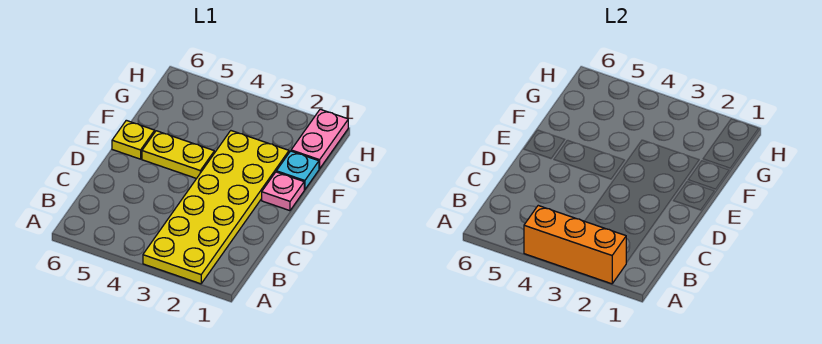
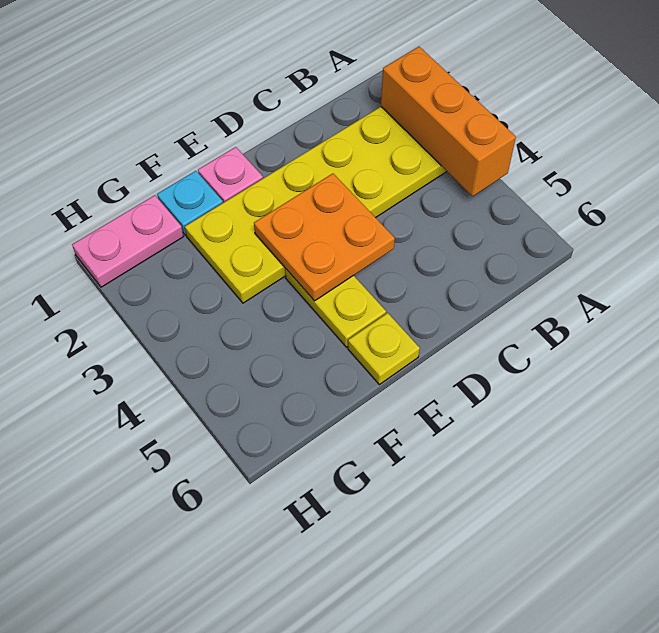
none -> orange 2x2 plate [254,174,395,301]

